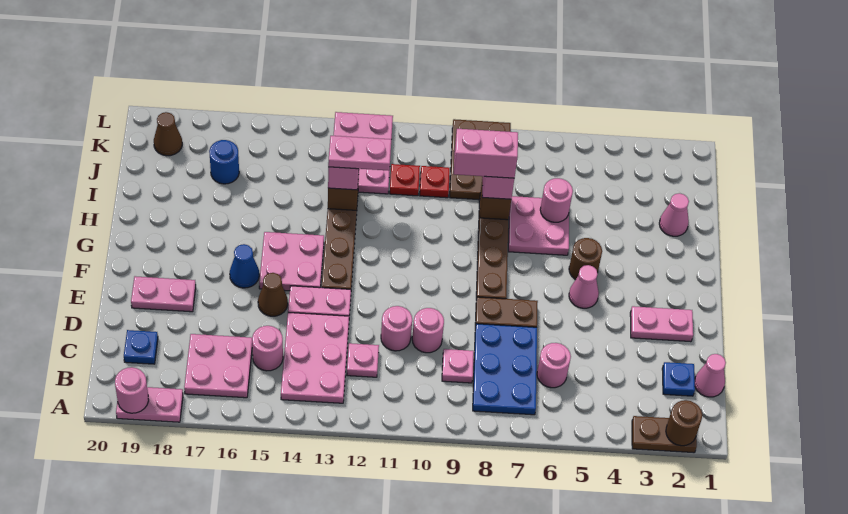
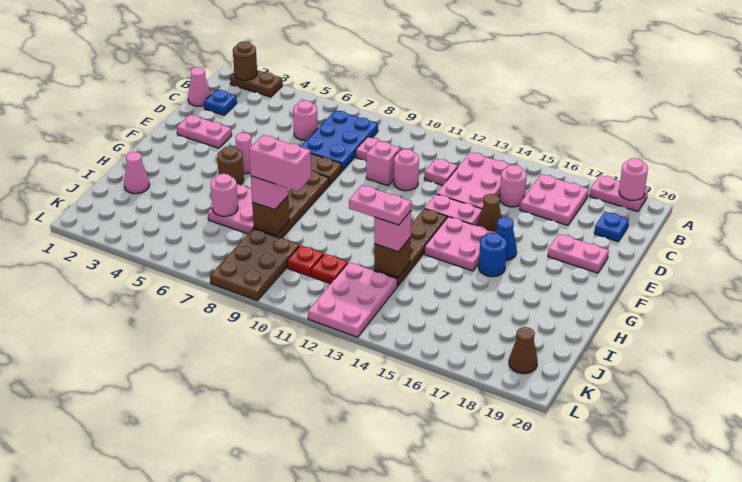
pink 1x1 round brick [412,308,444,353] -> pink 1x1 brick [366,141,400,186]
blue 1x1 round brick [209,140,239,184] -> blue 1x1 round brick moved to [479,233,507,277]

